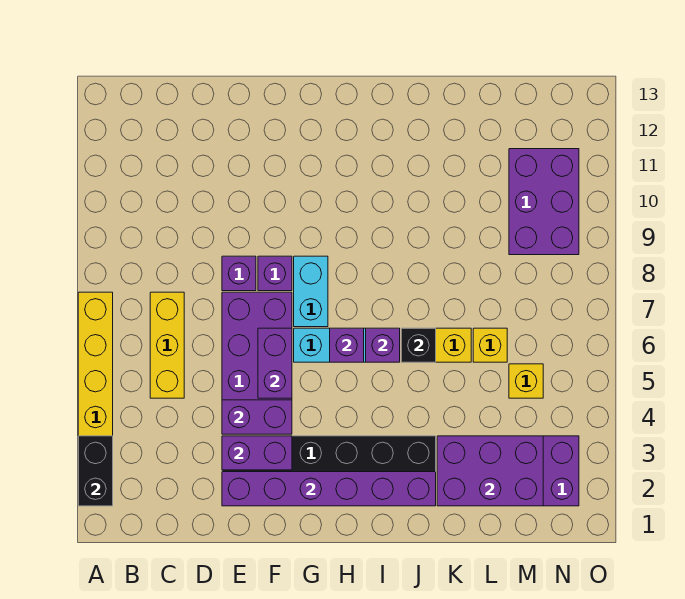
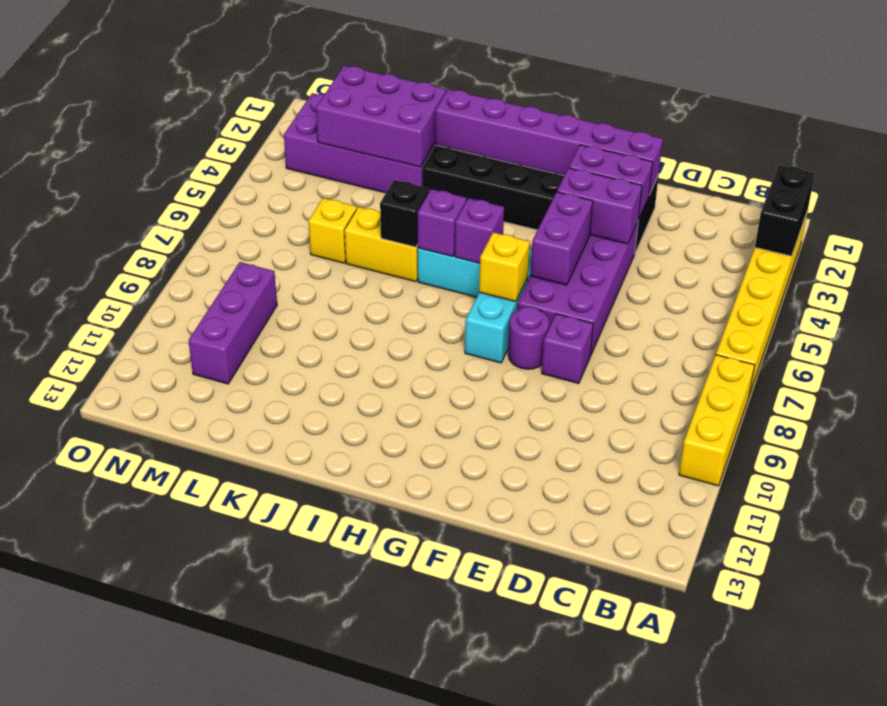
yellow 1x3 brick [150,292,184,398] -> yellow 1x3 brick moved to [679,355,754,486]
purple 1x1 brick [258,256,292,291] -> purple 1x1 round brick [508,307,549,369]
yellow 1x1 brick [509,364,543,398] -> yellow 1x1 brick moved to [479,232,530,302]
purple 2x3 brick [509,149,579,255] -> purple 1x3 brick [188,262,277,384]

